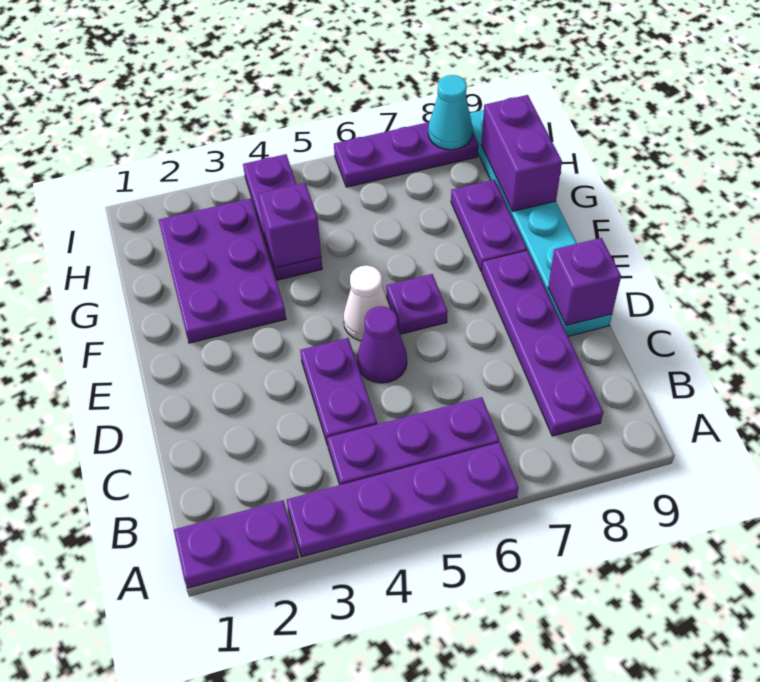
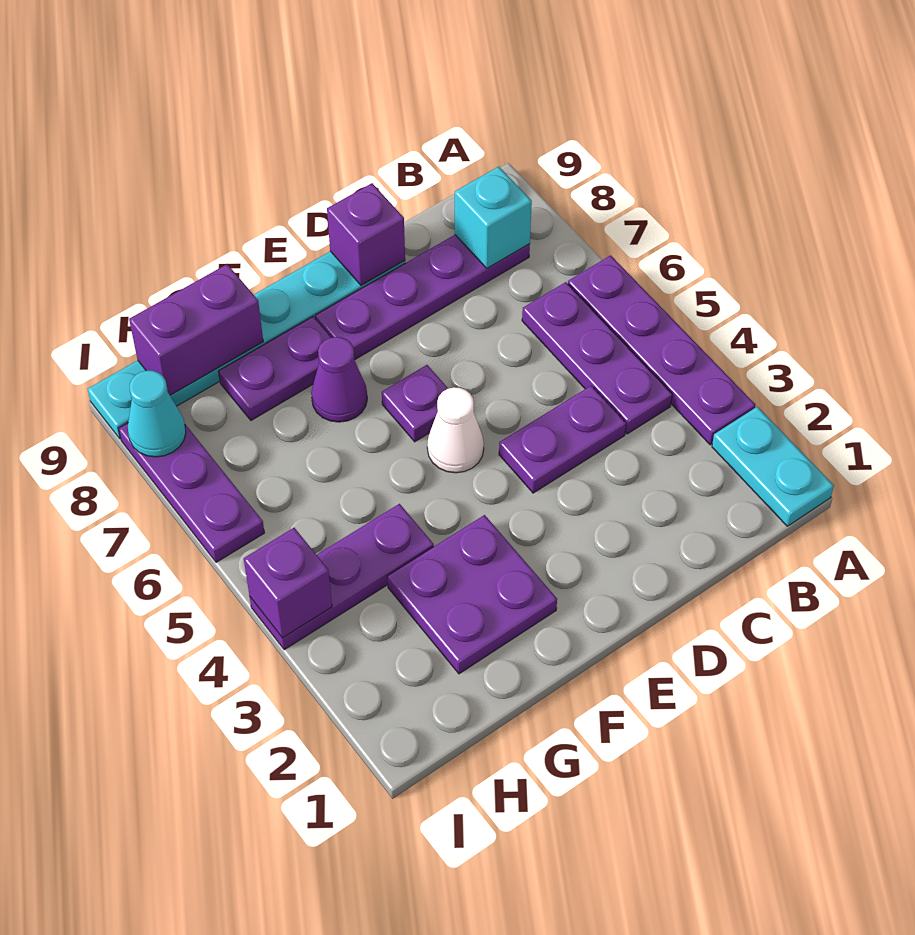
purple 1x2 plate [174,500,298,588] -> cyan 1x2 plate [712,407,834,526]
none -> cyan 1x1 brick [455,167,532,268]
purple 1x1 cone [357,306,407,383] -> purple 1x1 cone moved to [311,337,367,422]
purple 2x3 plate [159,198,286,343] -> purple 2x2 plate [387,515,557,674]
purple 1x1 brick [258,183,321,268] -> purple 1x1 brick moved to [244,528,332,638]

